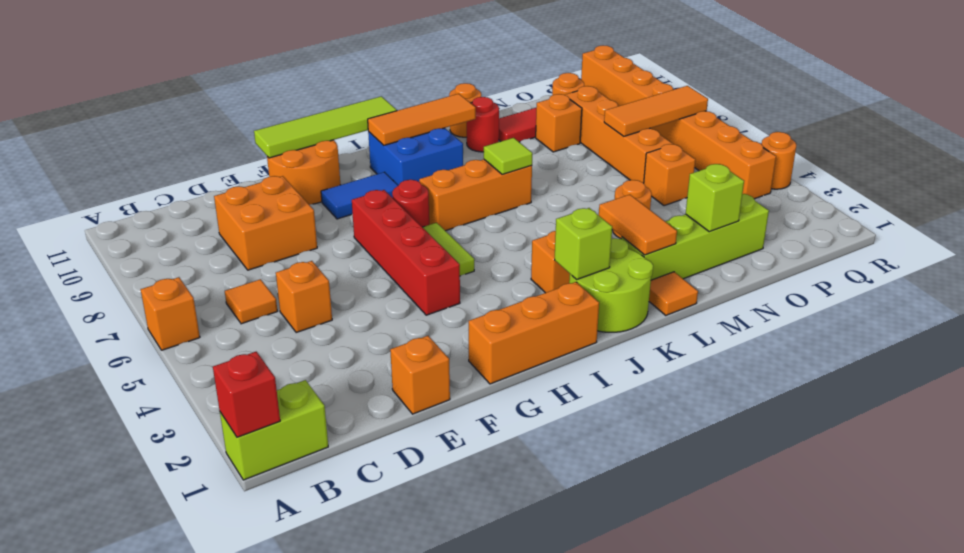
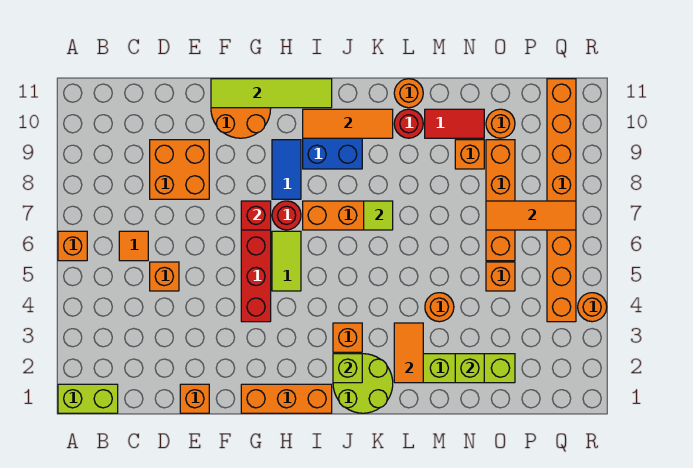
red 1x1 brick [213,352,280,437] -> red 1x1 brick moved to [241,201,271,230]
blue 1x2 tile [321,172,398,219] -> blue 1x2 tile turned to [272,140,301,199]
orange 1x1 tile [649,272,698,315] -> none

